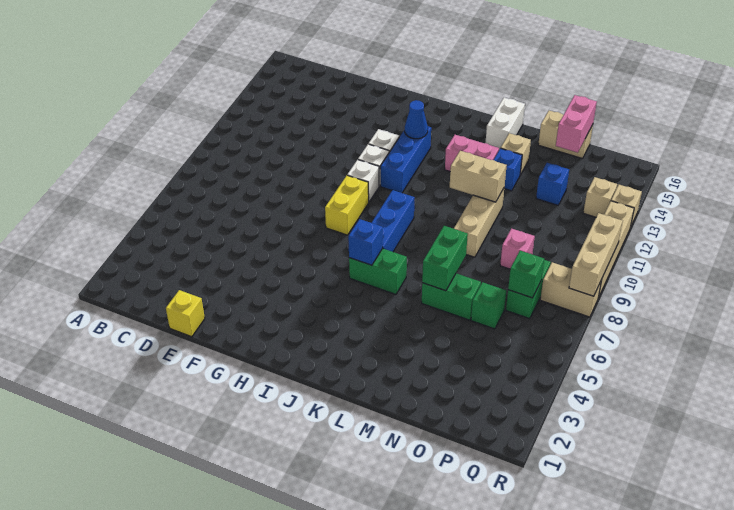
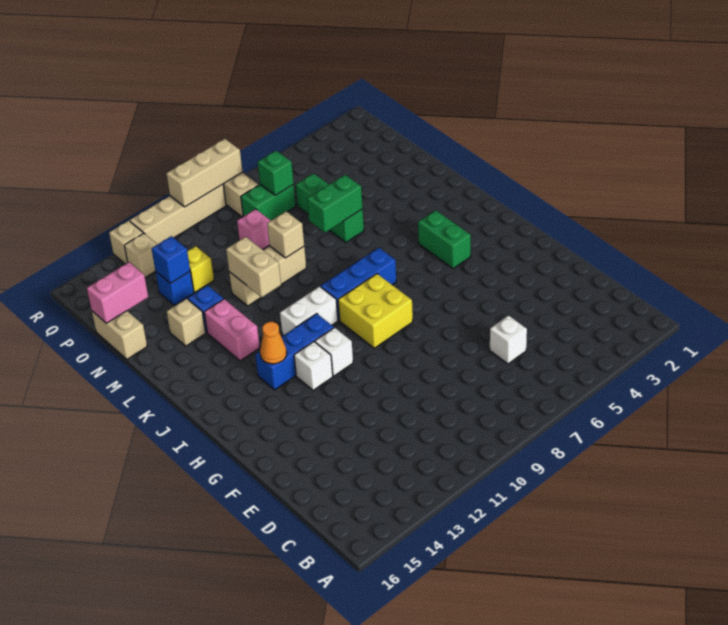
yellow 1x1 brick [166,290,205,337] -> yellow 1x1 brick moved to [187,246,214,292]
yellow 1x2 brick [325,175,369,235] -> yellow 2x2 brick [338,274,413,348]
white 1x1 brick [347,160,379,202] -> white 1x1 brick moved to [490,316,527,364]
blue 1x1 cone [405,100,428,139] -> orange 1x1 cone [260,322,287,364]
green 1x2 brick [349,249,407,294] -> green 1x2 brick moved to [418,210,471,269]
blue 1x1 brick [348,219,383,265] -> blue 1x1 brick moved to [152,236,190,283]
white 1x2 brick [486,97,525,150] -> white 1x2 brick moved to [280,286,338,335]
none -> tan 1x1 brick [267,212,304,258]

